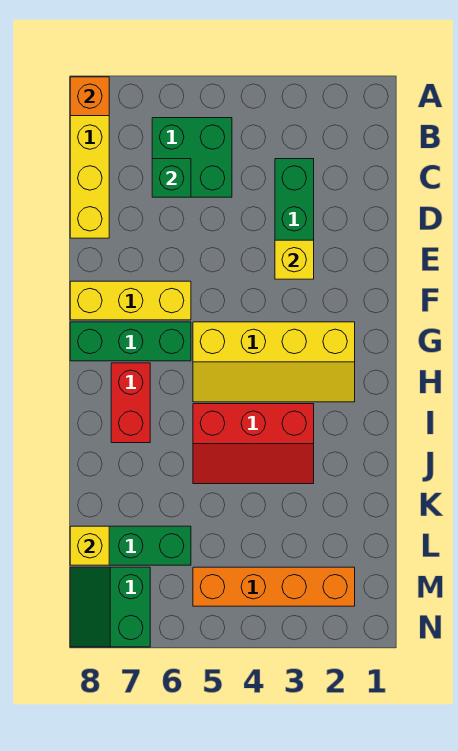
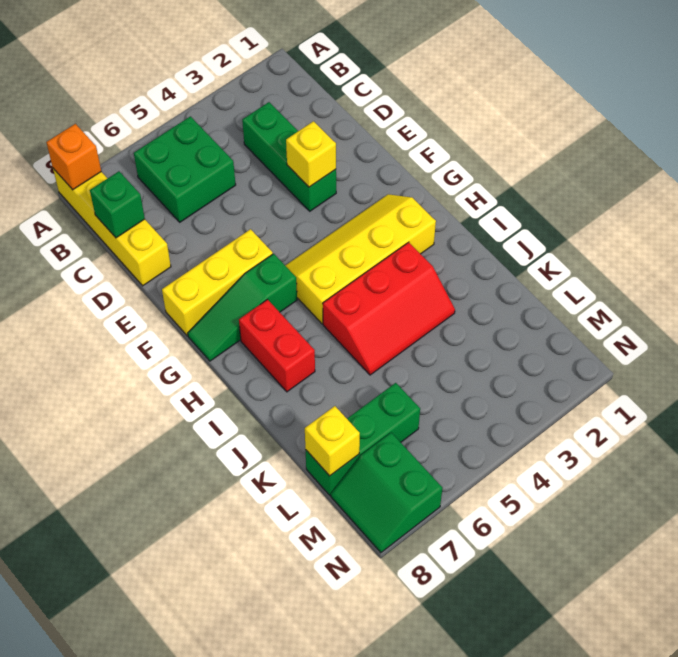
green 1x1 brick [152,159,191,197] -> green 1x1 brick moved to [90,171,145,238]
yellow 2x4 slope [193,322,355,402] -> yellow 2x4 slope turned to [285,194,436,324]
green 1x3 brick [70,322,191,361] -> green 1x3 slope [188,254,297,361]
orange 1x4 brick [193,567,355,606] -> none

